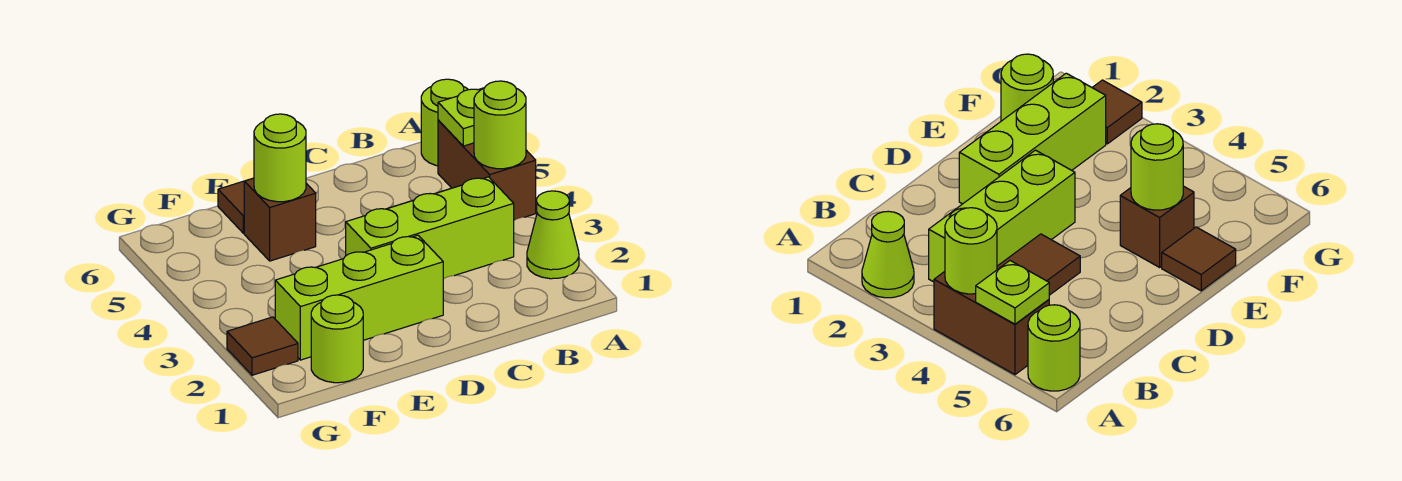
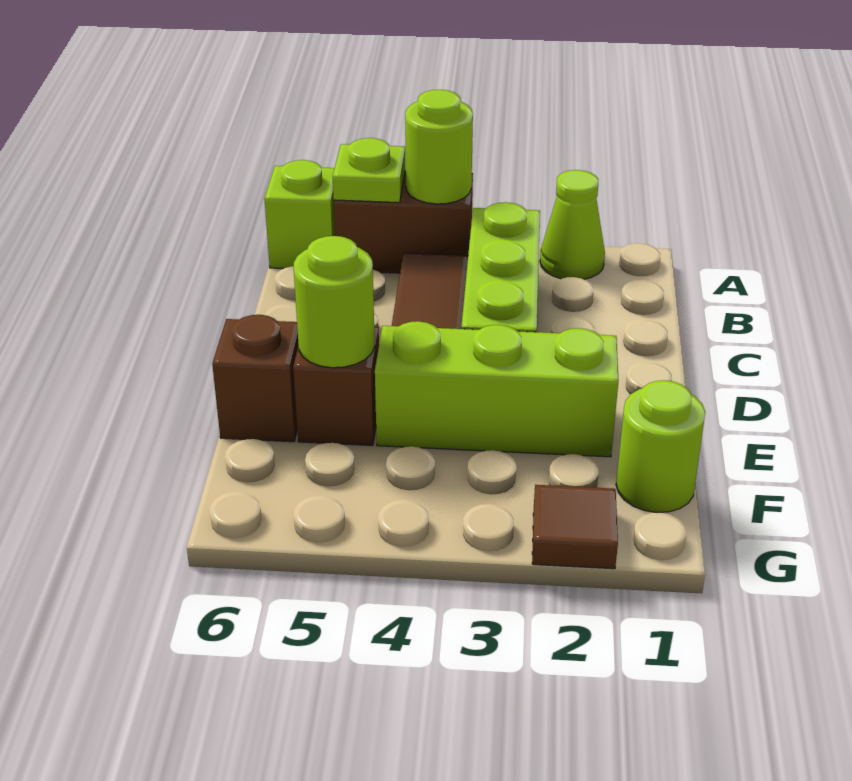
lime 1x1 round brick [421,79,468,166] -> lime 1x1 brick [264,160,335,269]
lime 1x3 brick [275,235,443,360] -> lime 1x3 brick turned to [375,321,619,457]
brown 1x1 tile [218,181,244,233] -> brown 1x1 brick [212,315,299,442]

